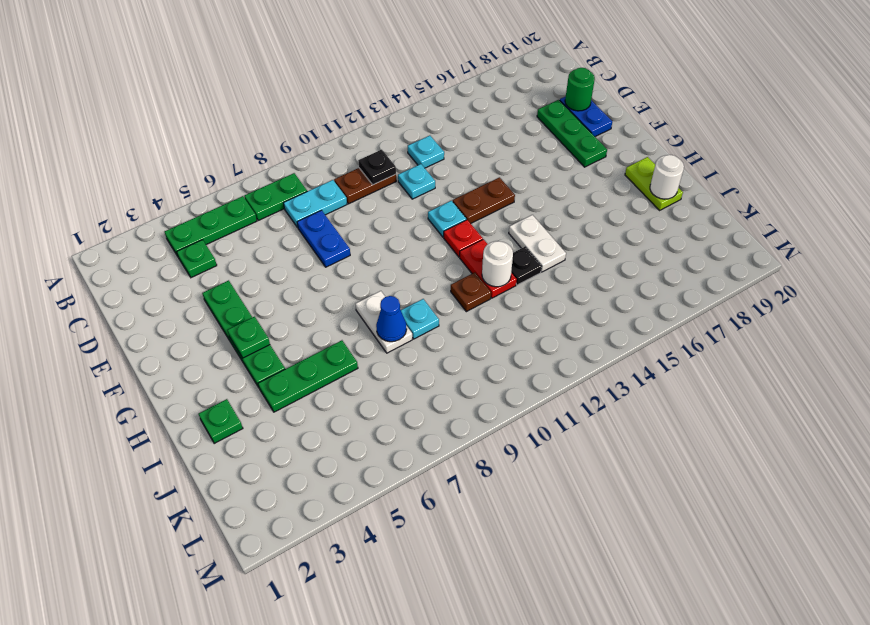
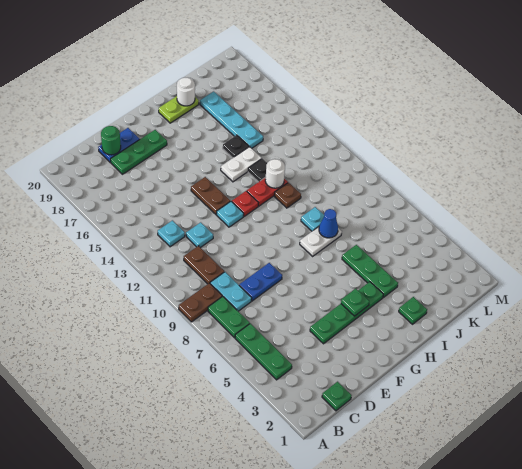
none -> brown 1x2 plate [179,283,222,322]
green 1x1 plate [177,240,217,278] -> green 1x1 plate moved to [322,382,351,411]
black 1x1 plate [358,150,396,185] -> black 1x1 plate moved to [223,135,249,158]
none -> cyan 1x4 plate [200,91,263,148]

